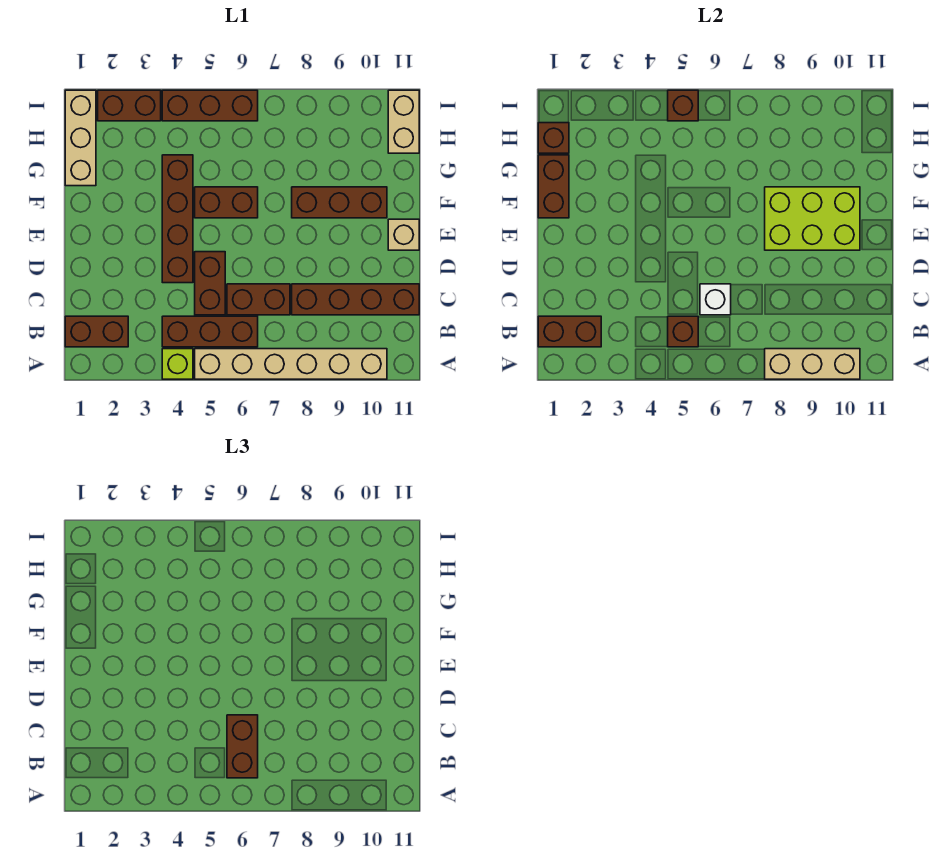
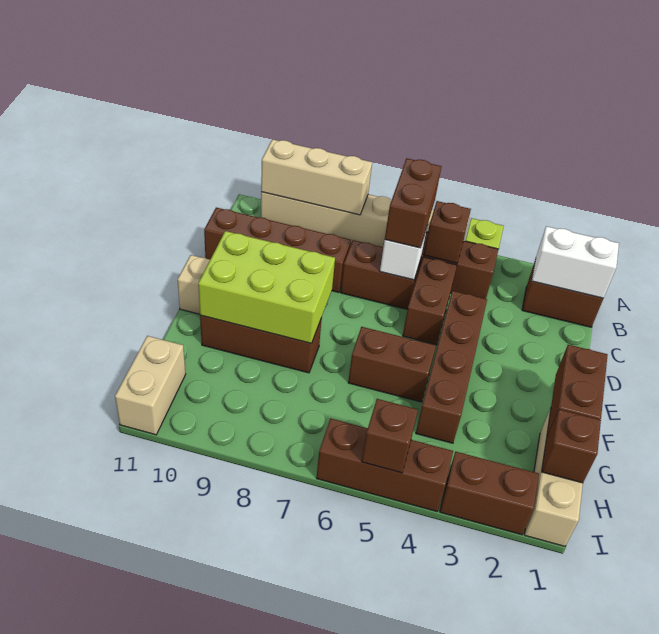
brown 1x2 brick [538,316,601,347] -> white 1x2 brick [532,226,619,298]

